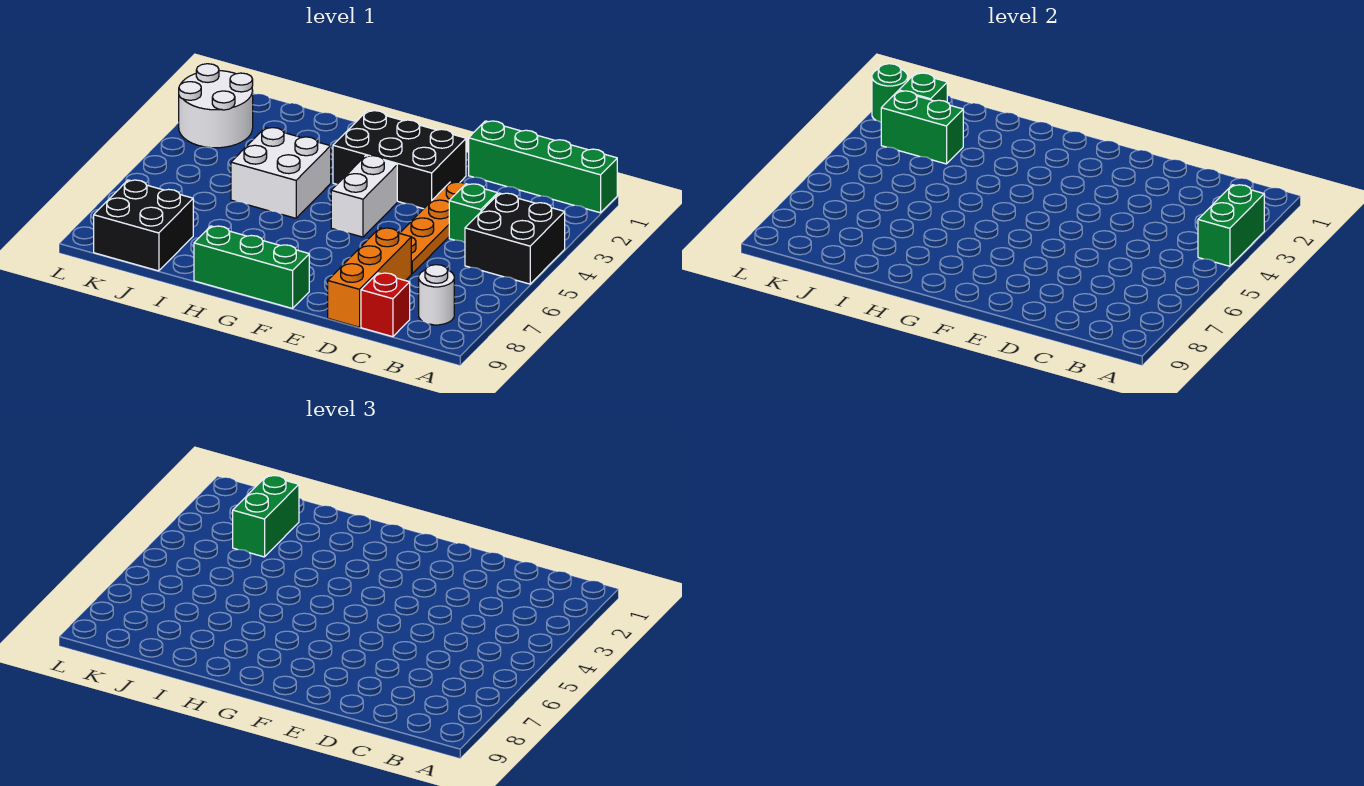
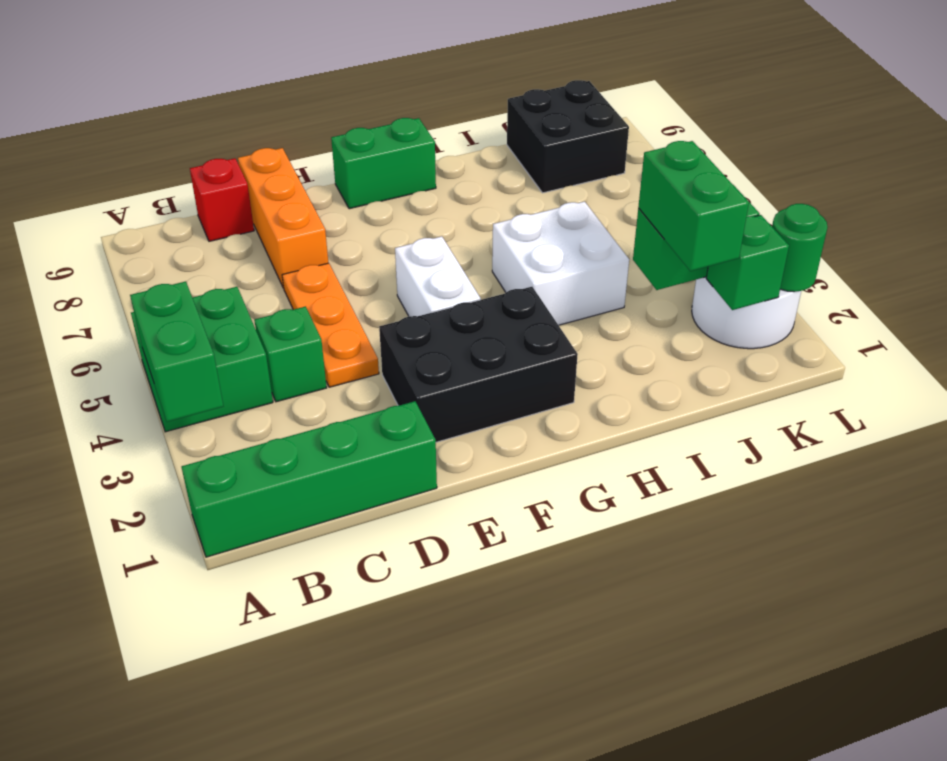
black 2x2 brick [465,193,565,284] -> green 2x2 brick [131,287,273,432]
white 1x1 round brick [419,265,454,325] -> none
orange 1x4 plate [400,182,465,274] -> orange 1x3 plate [282,263,379,387]
green 1x3 brick [194,226,309,308] -> green 1x2 brick [331,118,436,209]

